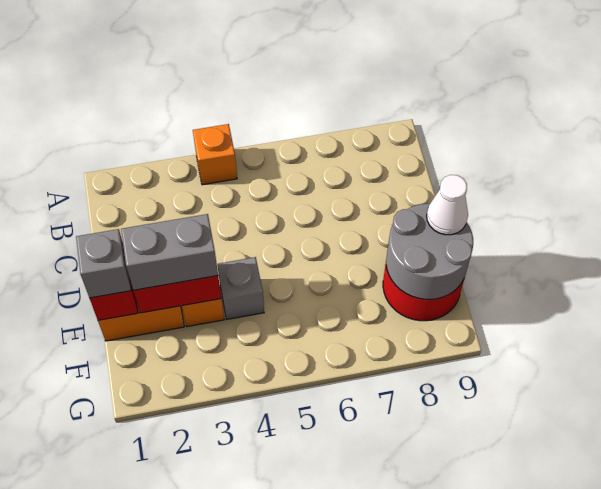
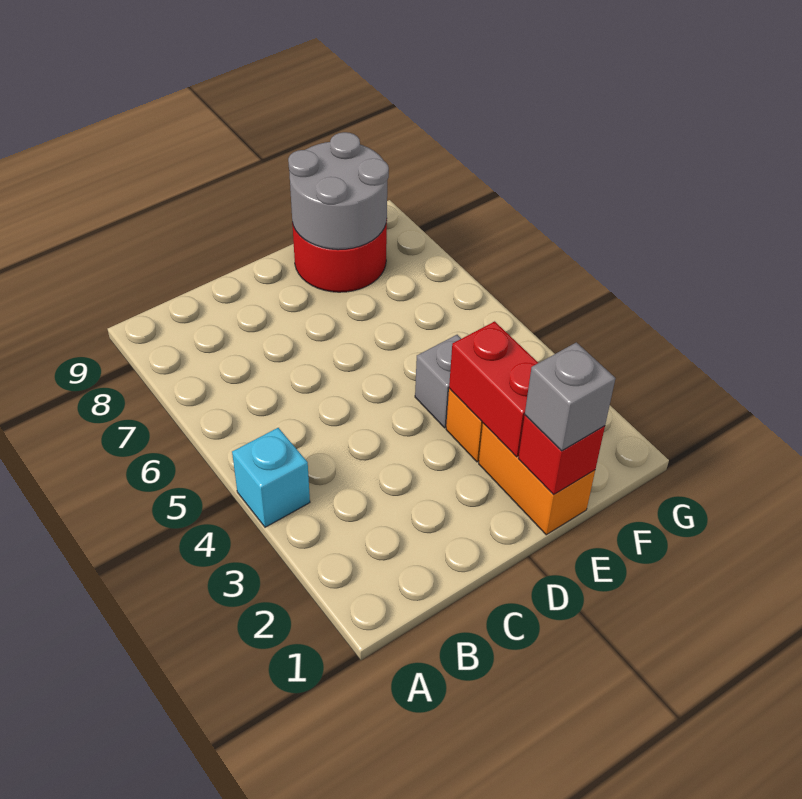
orange 1x1 brick [193,124,237,185] -> cyan 1x1 brick [232,428,310,527]
grey 1x2 brick [121,214,218,290] -> none
white 1x1 cone [427,175,468,235] -> none

